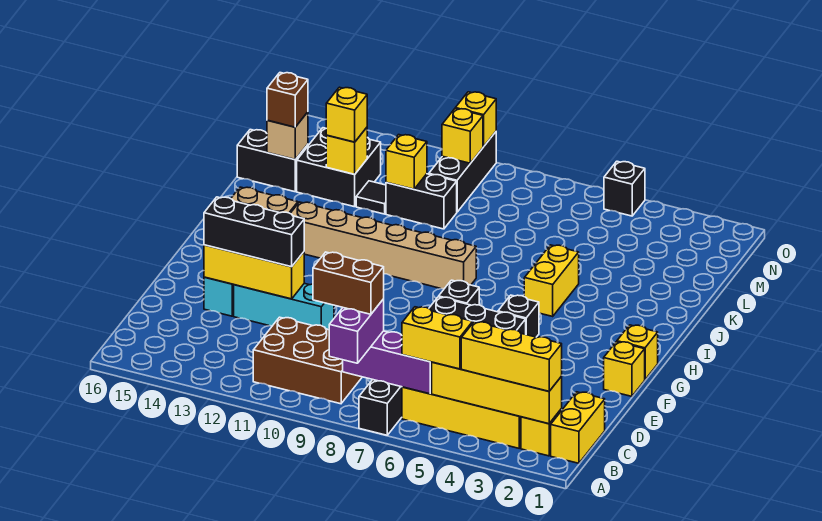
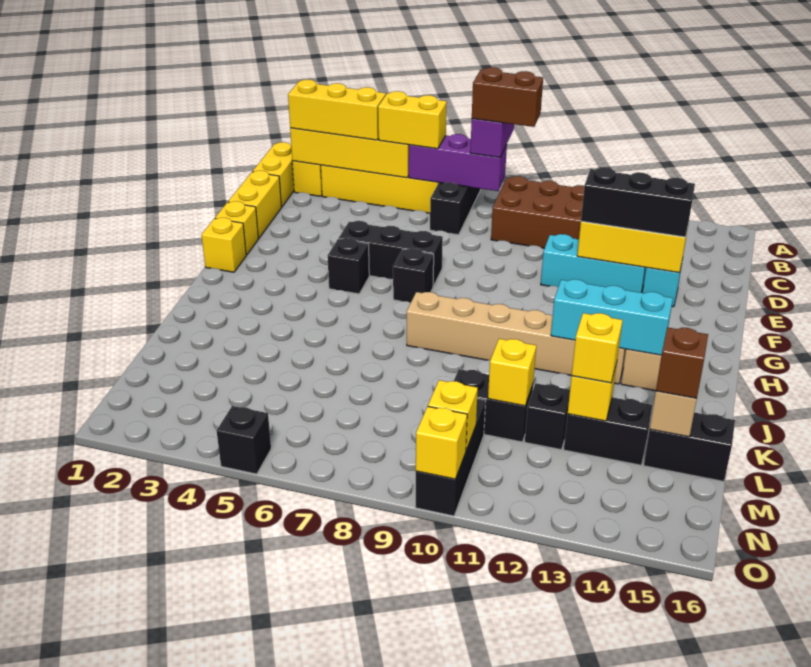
yellow 1x2 brick [524,245,579,316] -> yellow 1x2 brick moved to [228,171,282,238]
none -> cyan 1x3 brick [551,279,673,355]
black 1x1 tile [356,181,386,214] -> black 1x1 brick [525,383,570,450]
black 2x2 brick [297,128,381,207] -> black 1x2 brick [564,397,652,465]

